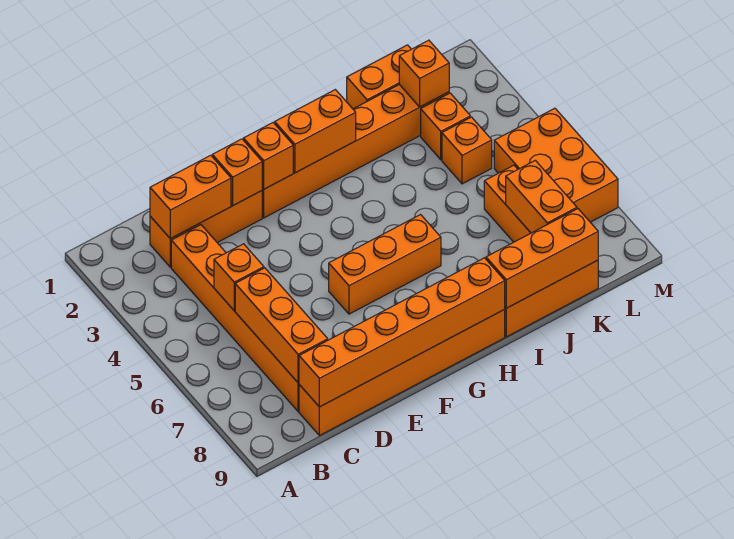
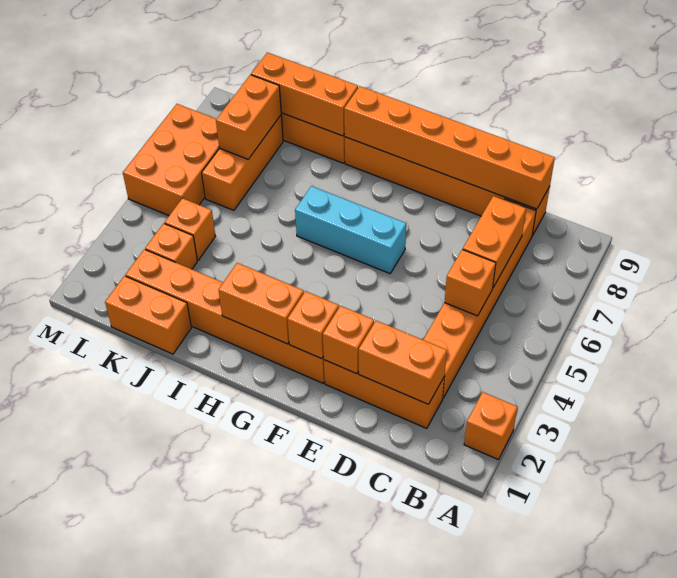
orange 1x3 brick [235,268,328,383] -> orange 1x2 brick [463,196,526,287]
orange 1x3 brick [329,215,441,314] -> cyan 1x3 brick [295,186,406,274]
orange 1x1 brick [399,40,449,107] -> orange 1x1 brick moved to [464,392,517,460]

